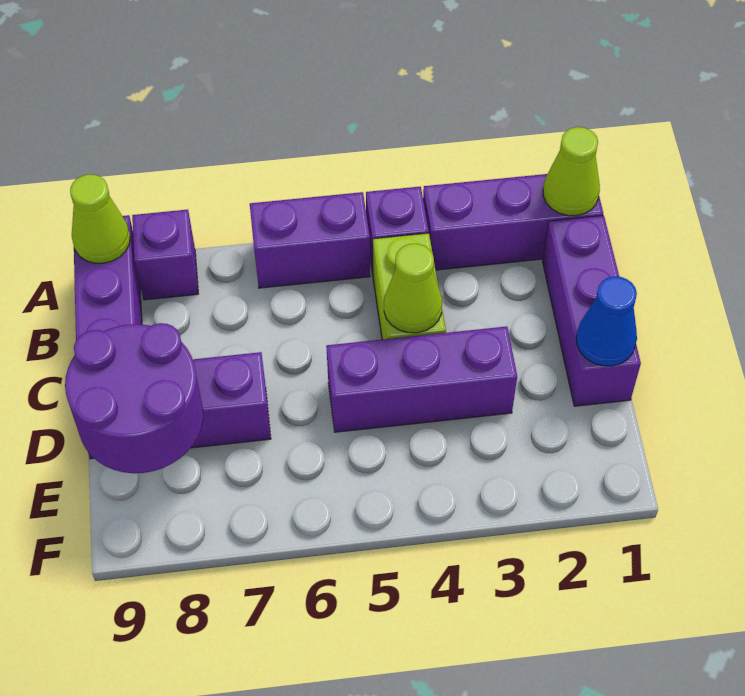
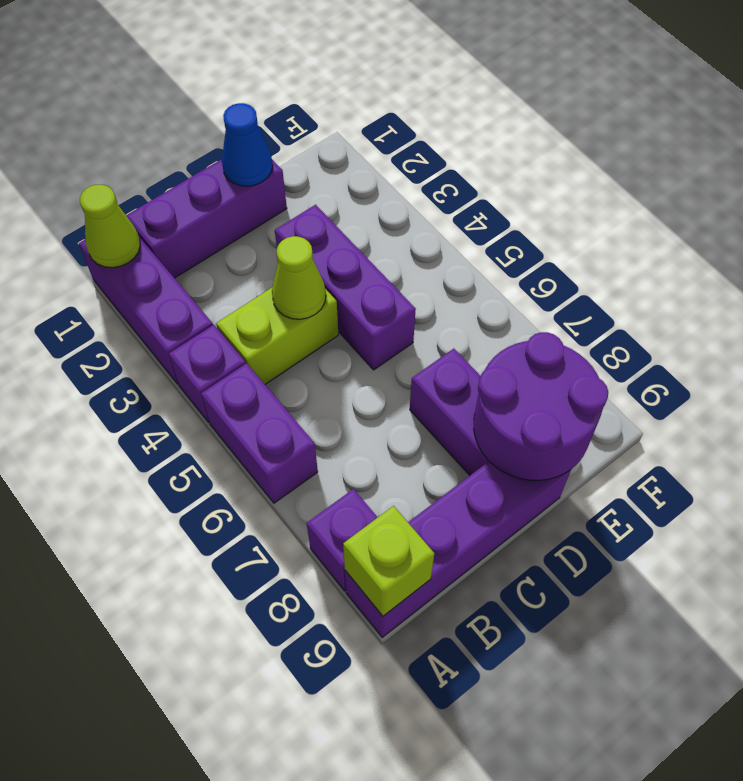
lime 1x1 cone [70,174,130,263] -> lime 1x1 brick [343,506,434,616]

